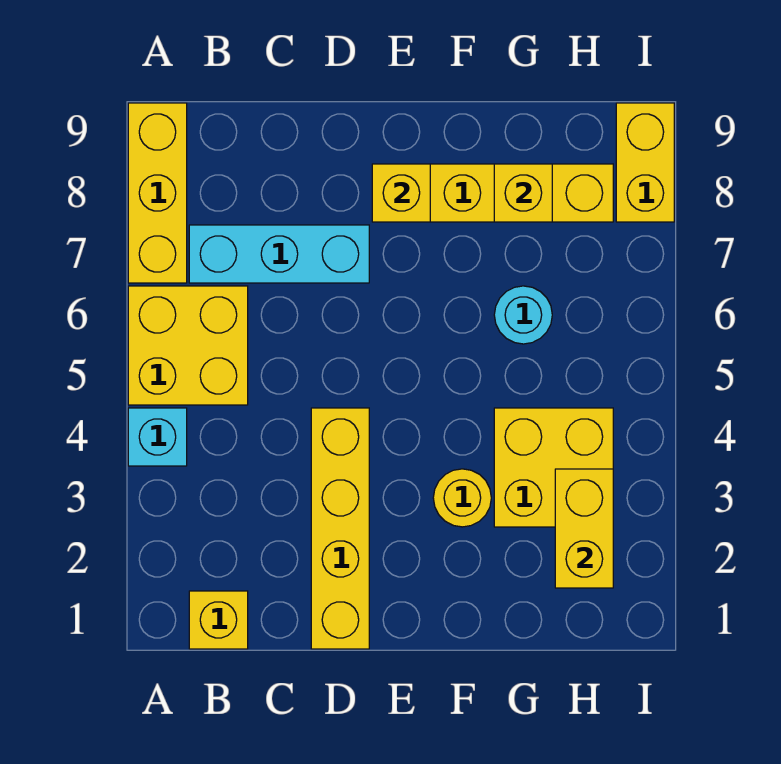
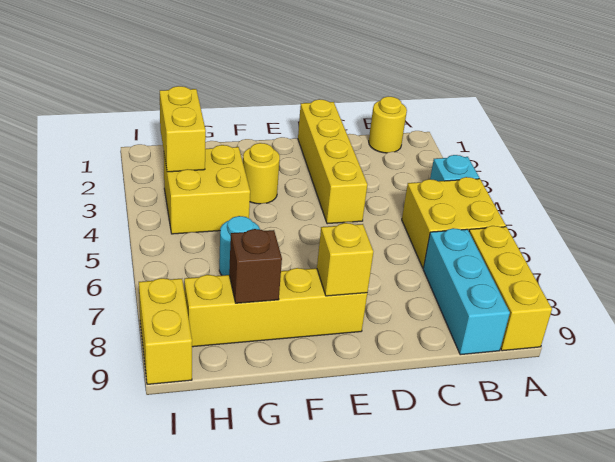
yellow 1x1 brick [189,591,248,649] -> yellow 1x1 round brick [369,97,407,153]
cyan 1x3 brick [189,225,369,283] -> cyan 1x3 brick turned to [423,228,510,355]
yellow 1x1 brick [494,164,552,222] -> brown 1x1 brick [229,229,282,303]

